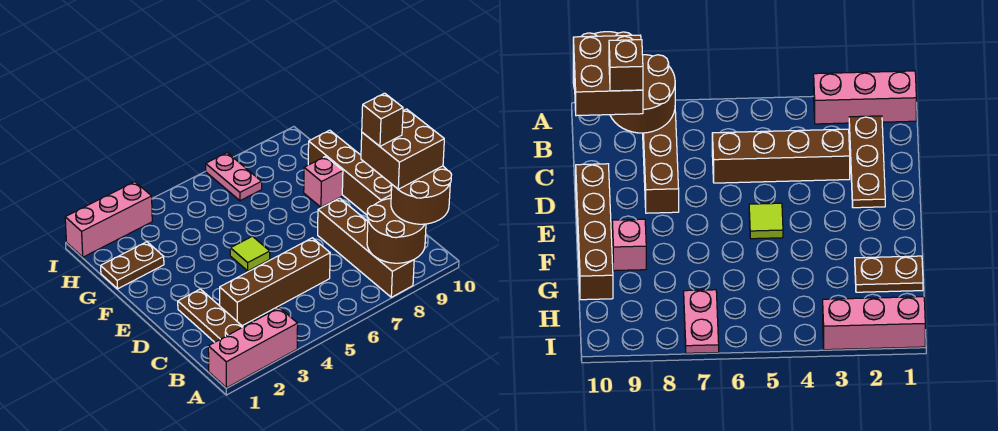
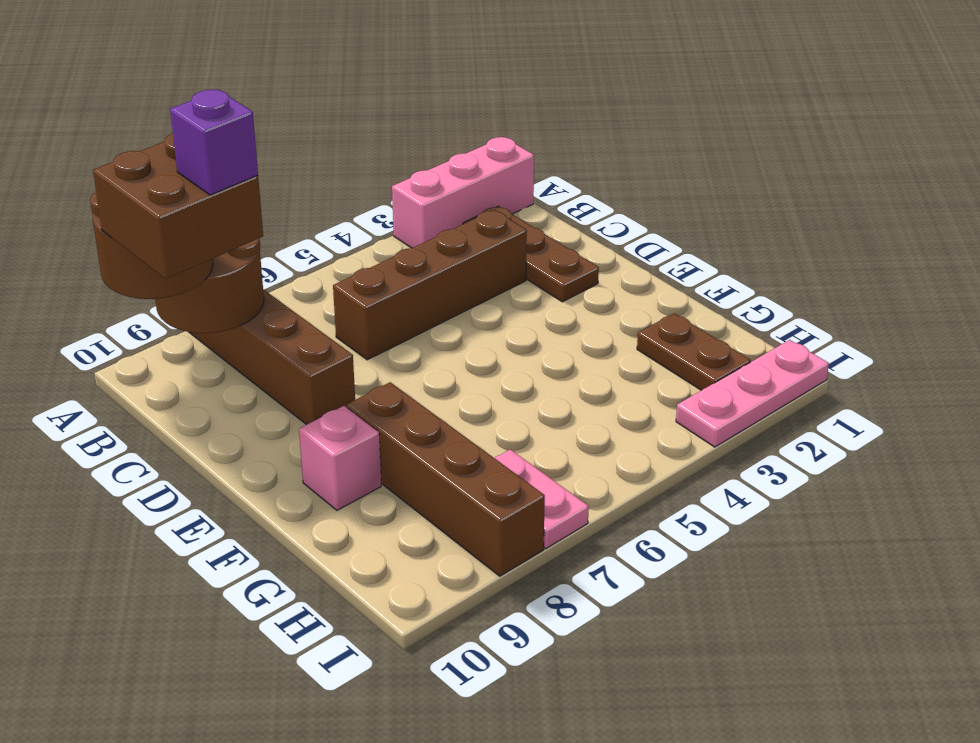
brown 1x1 brick [362,93,403,146] -> purple 1x1 brick [170,90,258,195]
brown 1x4 brick [308,130,392,215] -> brown 1x4 brick moved to [346,382,545,576]
lime 1x1 tile [230,236,270,271] -> none
brown 1x2 plate [101,242,164,289] -> brown 1x2 plate turned to [637,313,751,390]
pink 1x3 brick [65,182,152,257] -> pink 1x3 plate [676,340,829,447]

